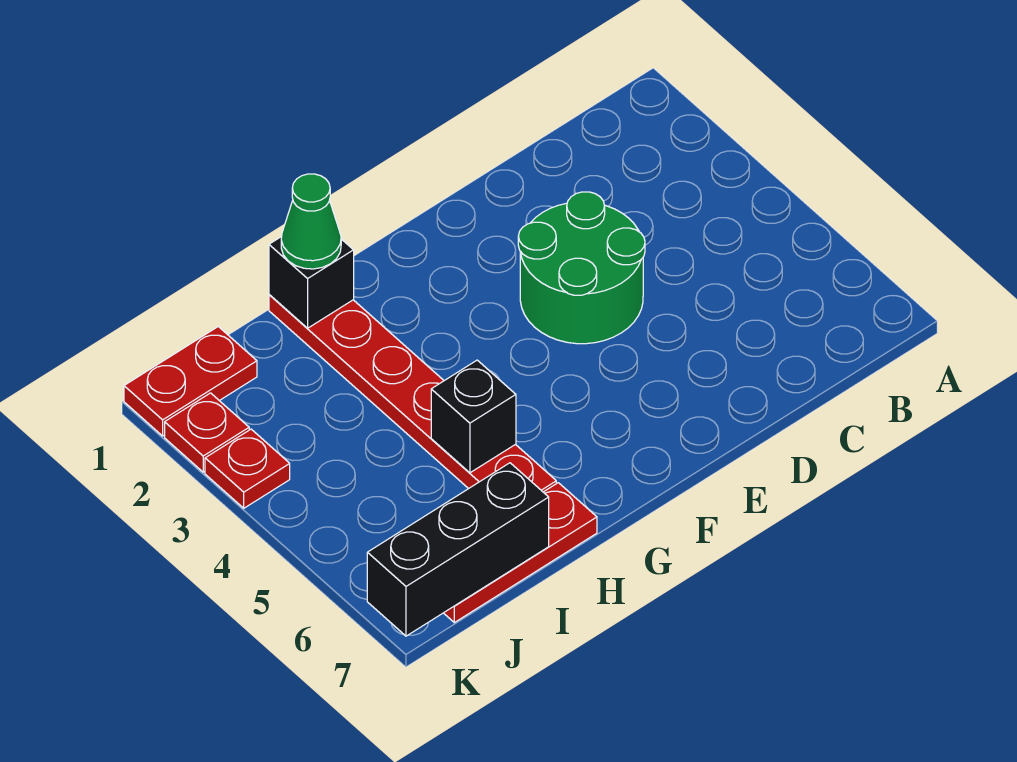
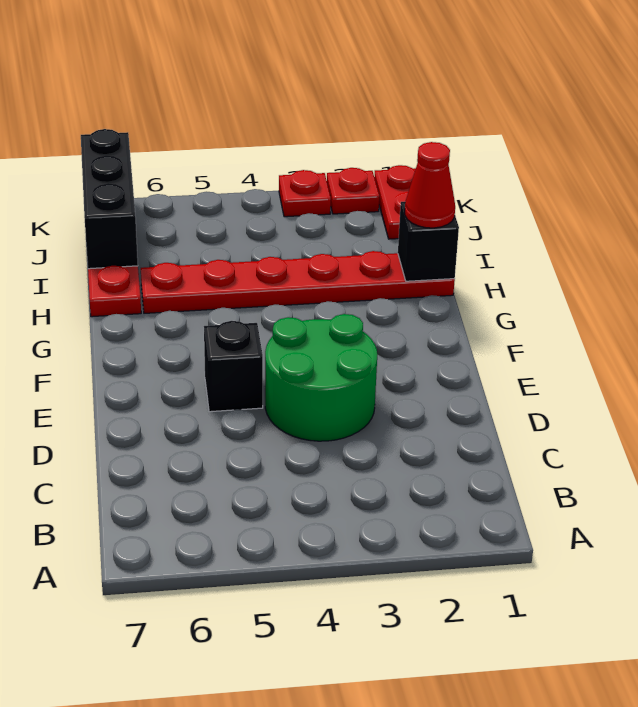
green 1x1 cone [281,174,341,269] -> red 1x1 cone [405,142,455,228]
black 1x1 brick [431,360,516,473] -> black 1x1 brick moved to [204,321,263,412]

